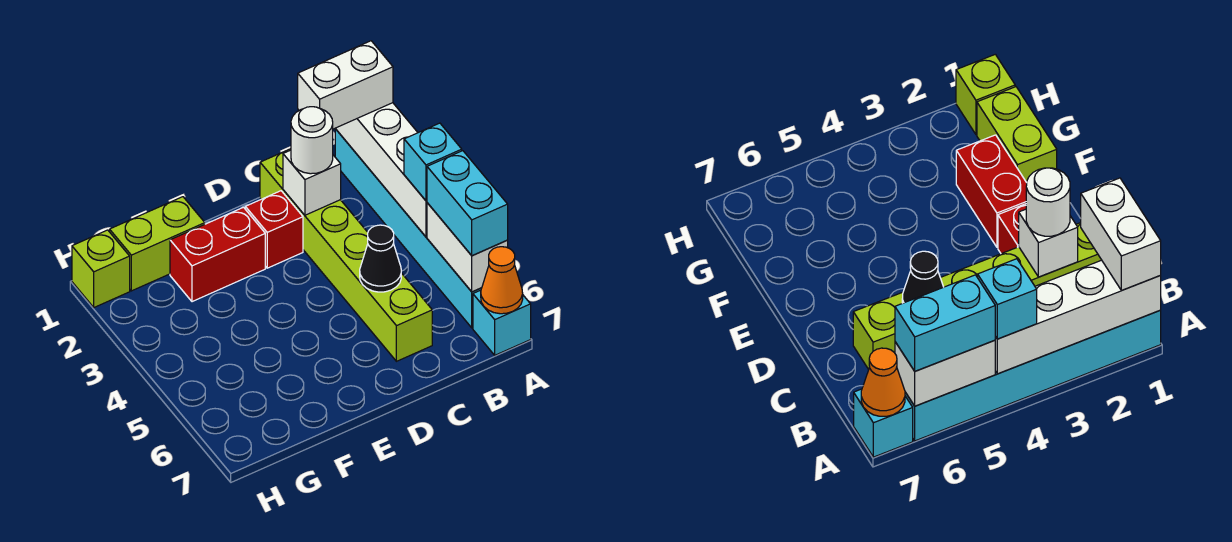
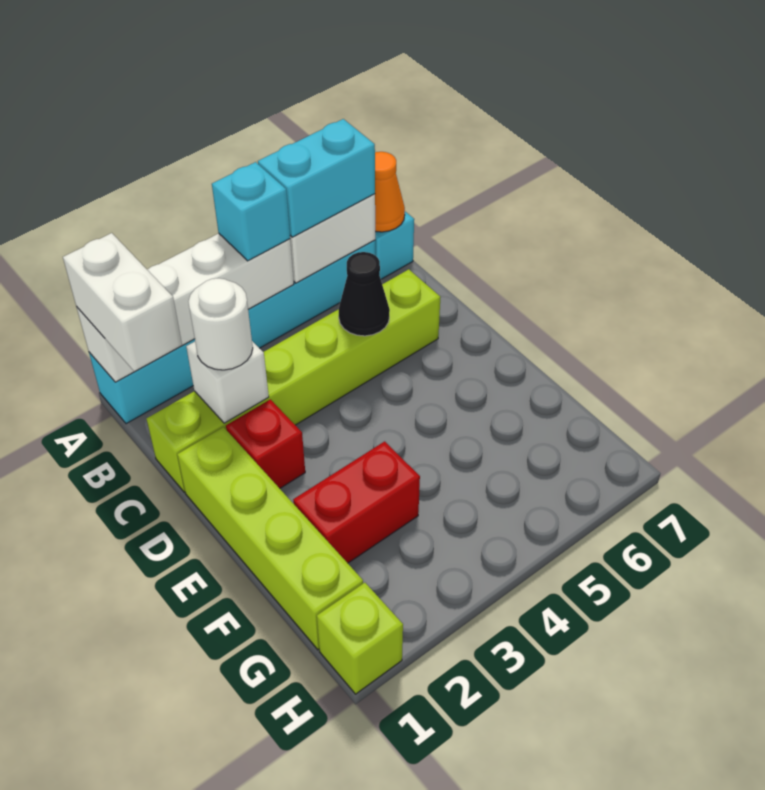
red 1x2 brick [170,207,265,302] -> red 1x2 brick turned to [293,441,420,563]
lime 1x2 brick [110,197,205,291] -> lime 1x4 brick [177,427,363,650]

